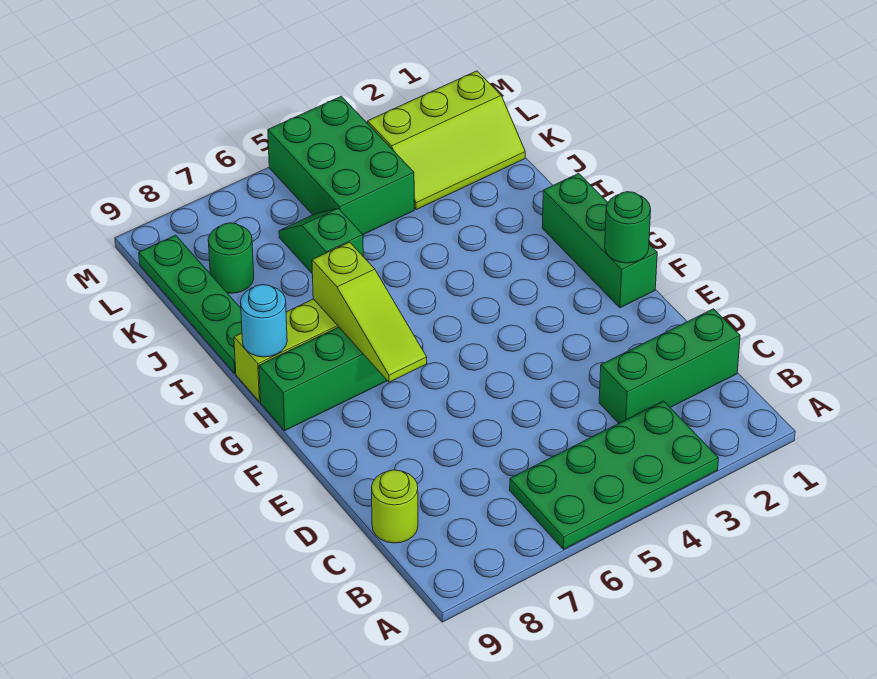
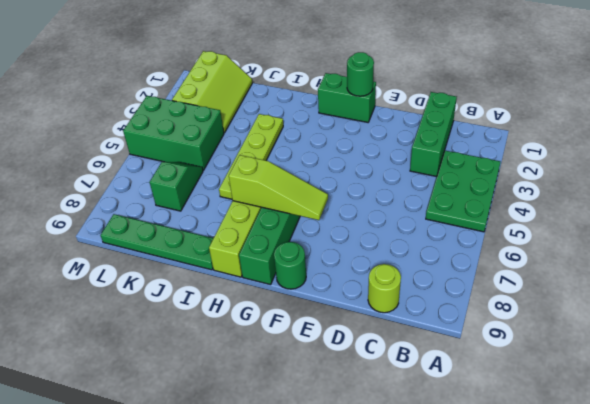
green 2x4 plate [510,401,718,549] -> green 2x3 plate [426,151,500,232]
green 1x3 brick [542,173,657,308] -> green 1x2 brick [318,73,376,122]
cyan 1x1 round brick [241,285,287,357] -> none
none -> lime 1x4 plate [219,114,283,199]
green 1x2 slope [279,208,363,273] -> green 1x2 slope turned to [150,162,203,211]
green 1x1 round brick [208,223,254,293] -> green 1x1 round brick moved to [274,242,306,289]

